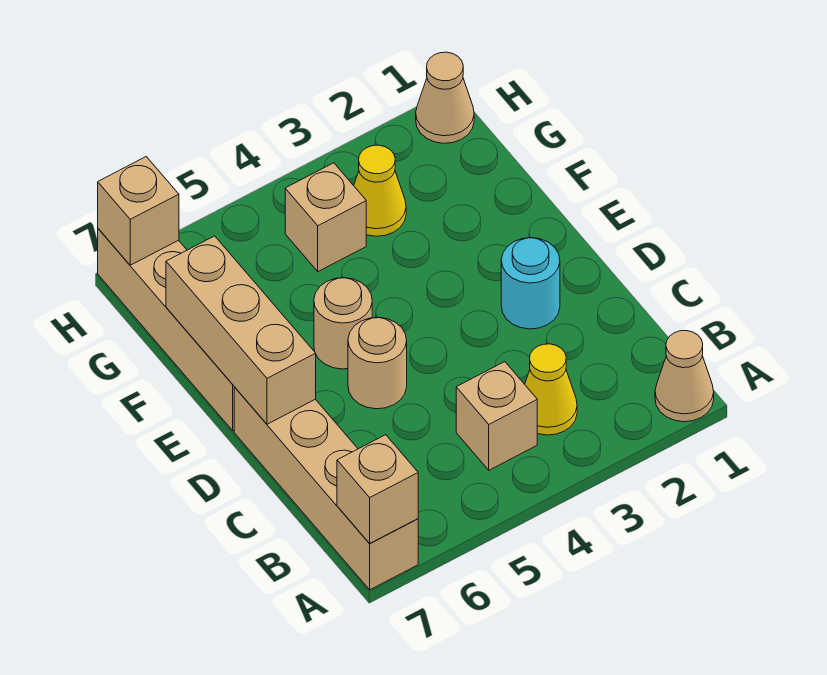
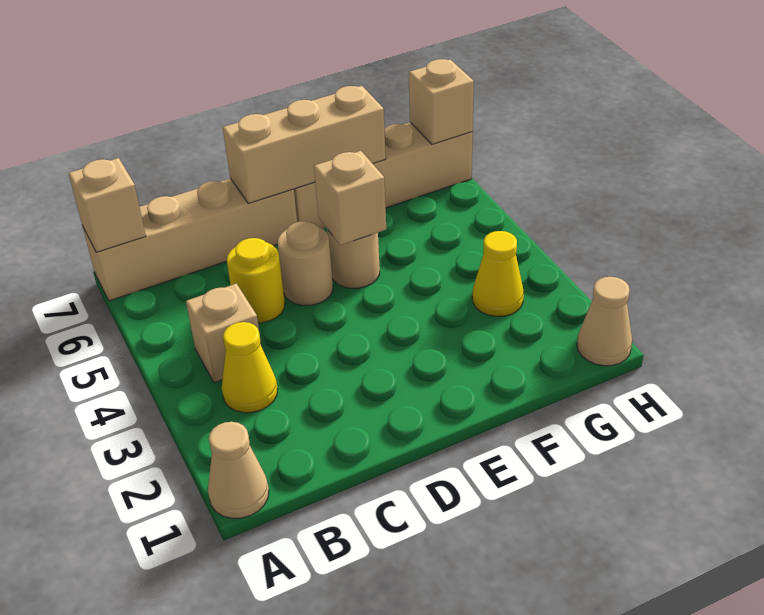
none -> yellow 1x1 round brick [227,238,285,323]
cyan 1x1 round brick [501,238,560,329] -> none
tan 1x1 brick [285,163,366,271] -> tan 1x1 brick moved to [314,151,386,245]

